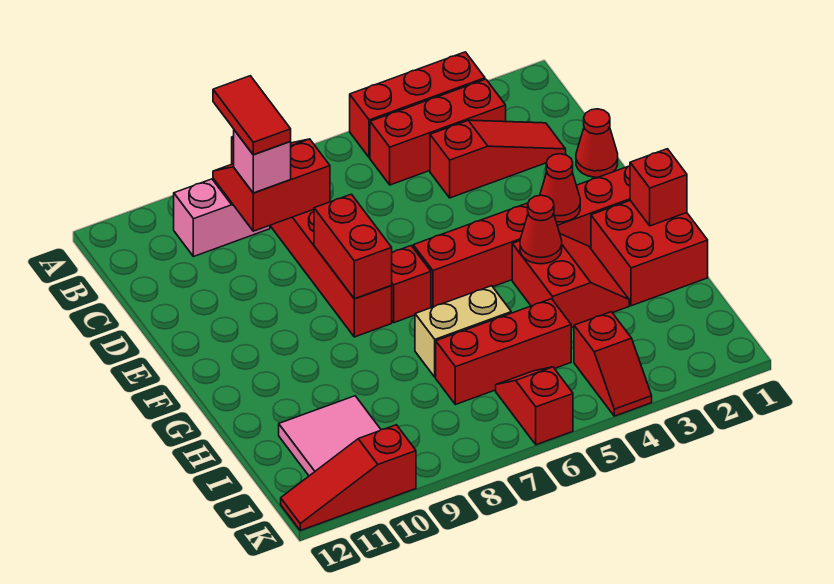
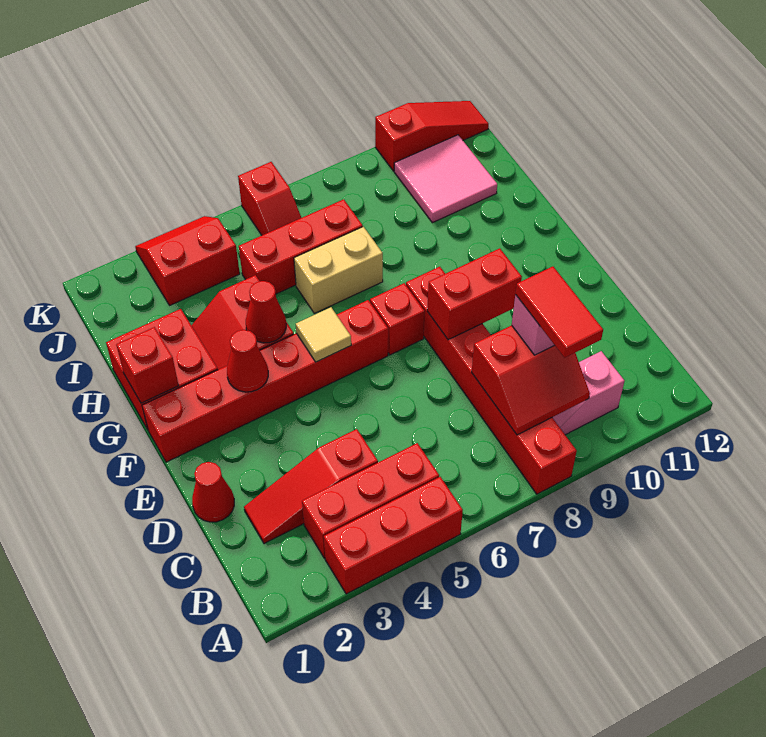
red 1x2 brick [314,194,392,299] -> red 1x2 brick turned to [427,248,522,340]
none -> tan 1x1 tile [296,307,351,362]
red 1x2 slope [574,312,652,416] -> red 2x2 slope [135,216,240,305]

